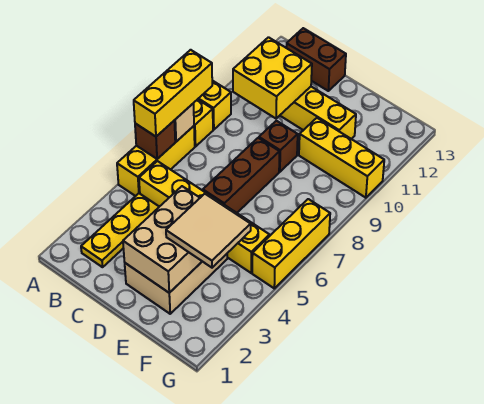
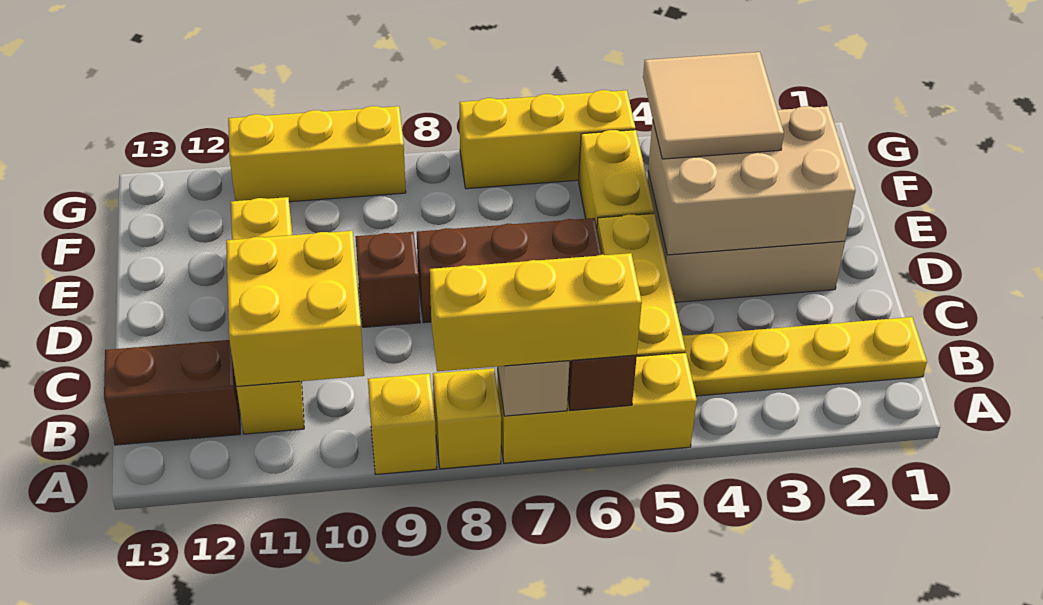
yellow 1x3 plate [81,193,159,267] -> yellow 1x4 plate [682,317,927,396]
brown 1x2 brick [286,28,346,91] -> brown 1x2 brick turned to [104,340,240,445]
yellow 1x3 brick [299,118,384,198] -> yellow 1x3 brick turned to [228,106,406,202]

